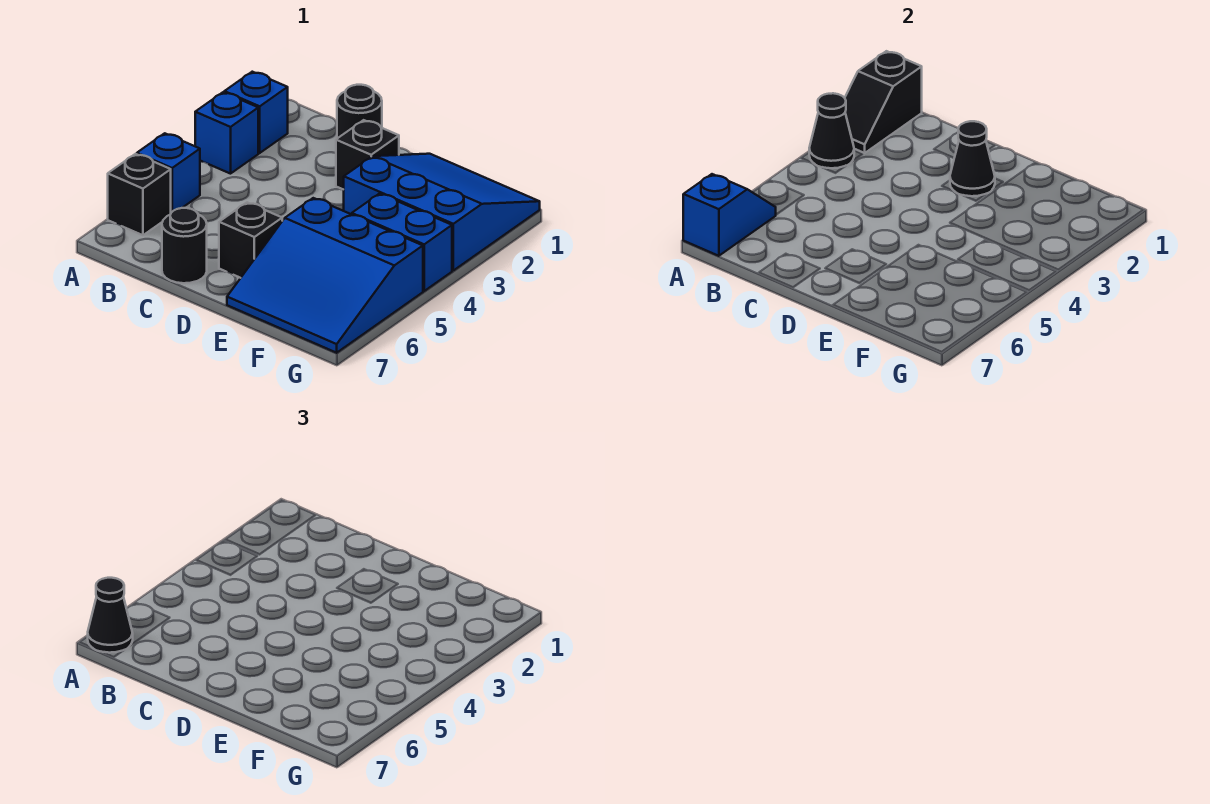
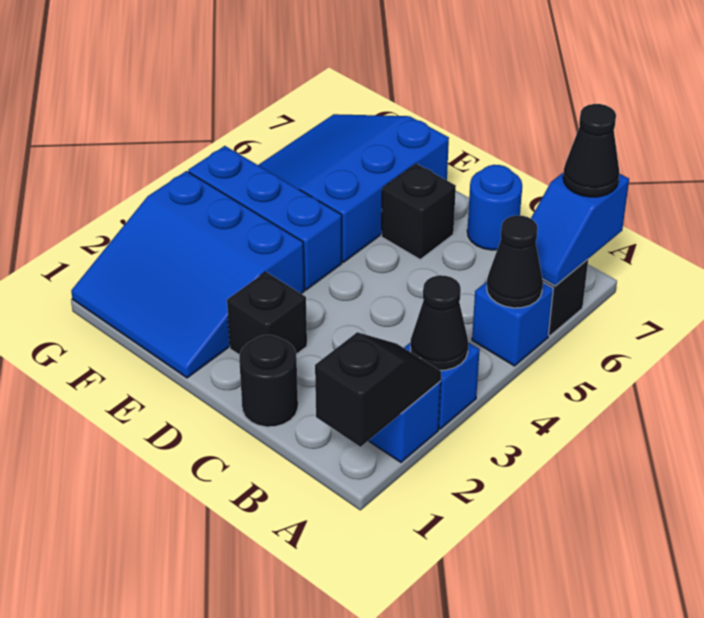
black 1x1 round brick [162,208,207,283] -> blue 1x1 round brick [467,165,522,250]
black 1x1 cone [950,121,995,196] -> black 1x1 cone moved to [487,215,543,308]
blue 3x3 slope [227,198,423,353] -> blue 3x3 slope turned to [258,114,449,262]
blue 1x2 brick [352,194,452,291] -> blue 1x3 brick [188,146,342,290]

